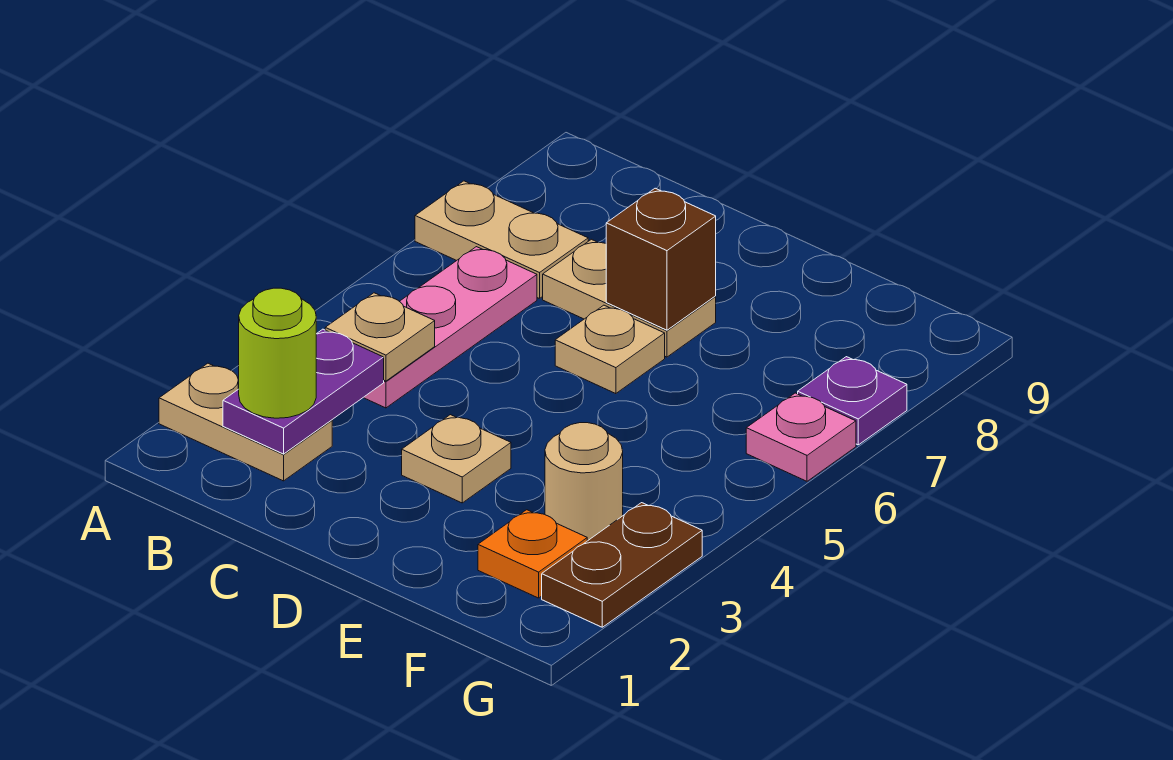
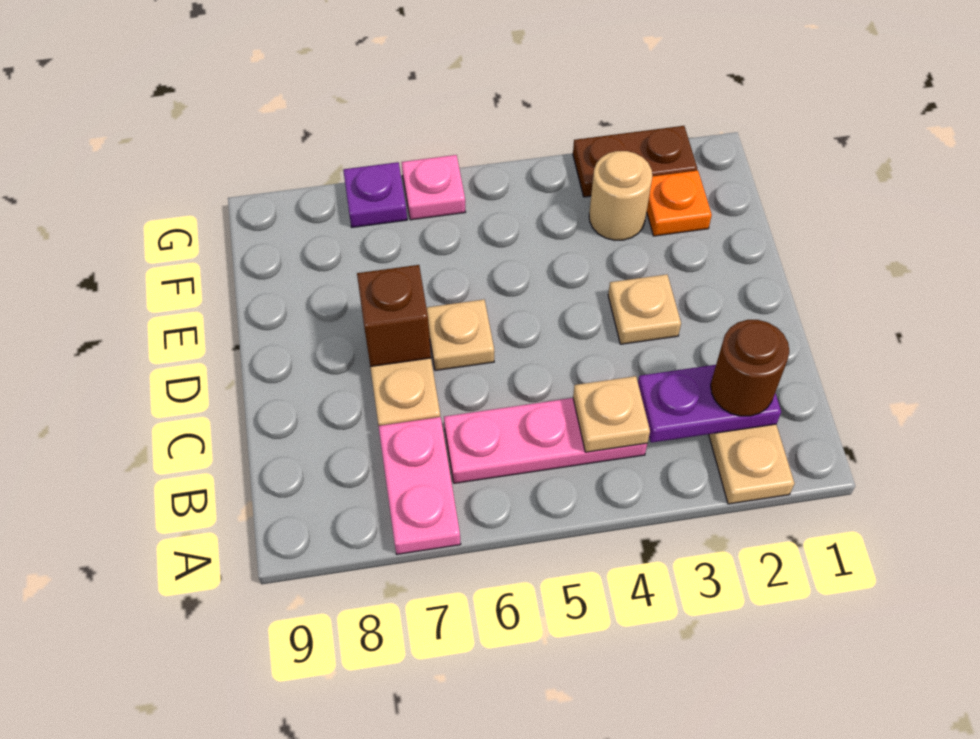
tan 1x2 plate [415,181,588,299] -> pink 1x2 plate [379,417,461,554]
lime 1x1 round brick [239,288,316,418] -> brown 1x1 round brick [711,320,789,416]

